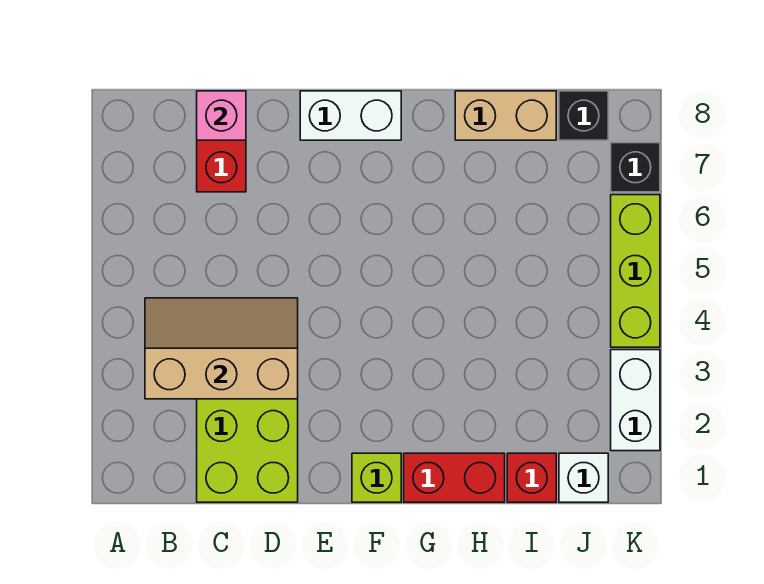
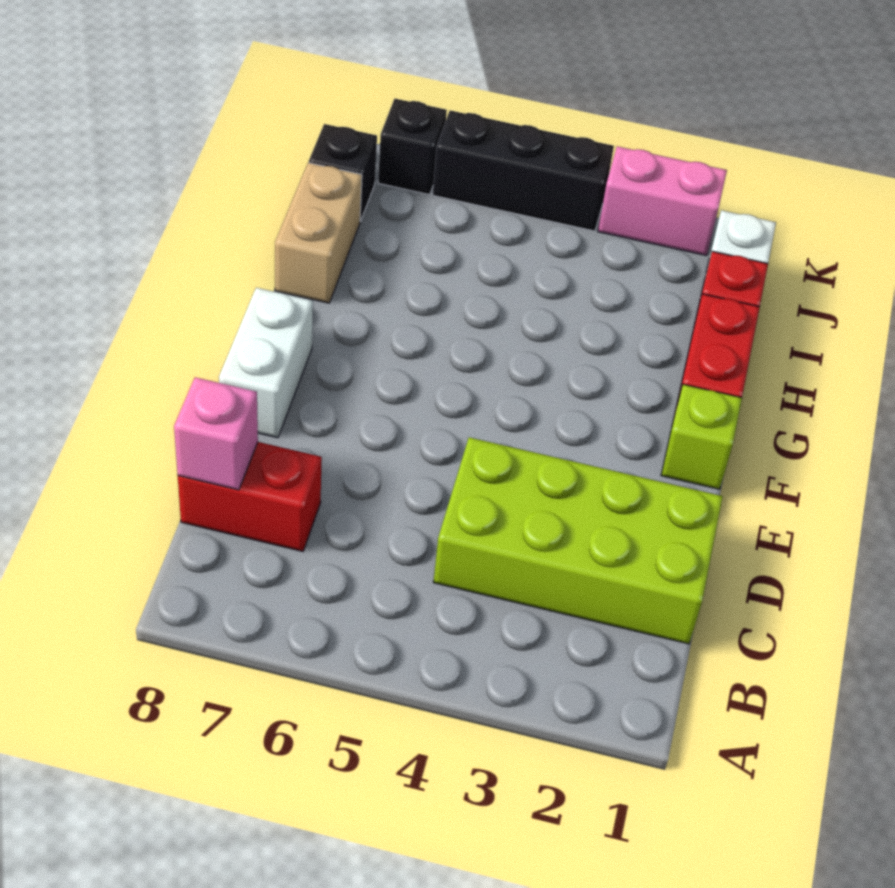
tan 2x3 slope [145,298,298,399] -> none
white 1x2 brick [611,350,660,451] -> pink 1x2 brick [598,146,727,256]
lime 1x3 brick [611,195,660,347] -> black 1x3 brick [433,110,614,231]

